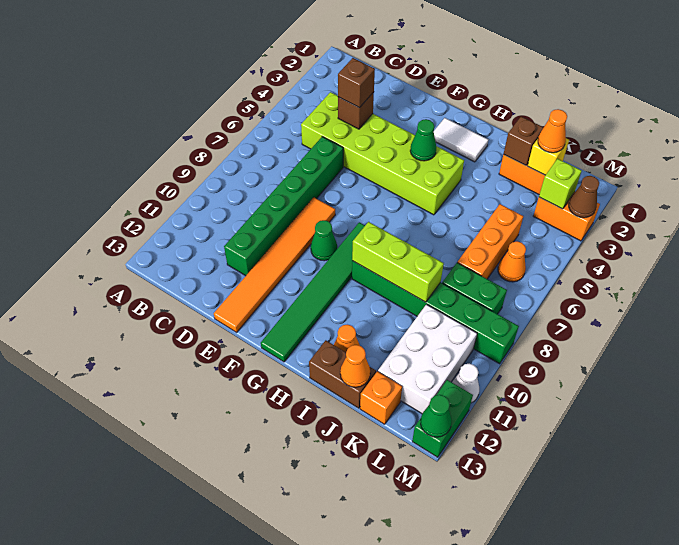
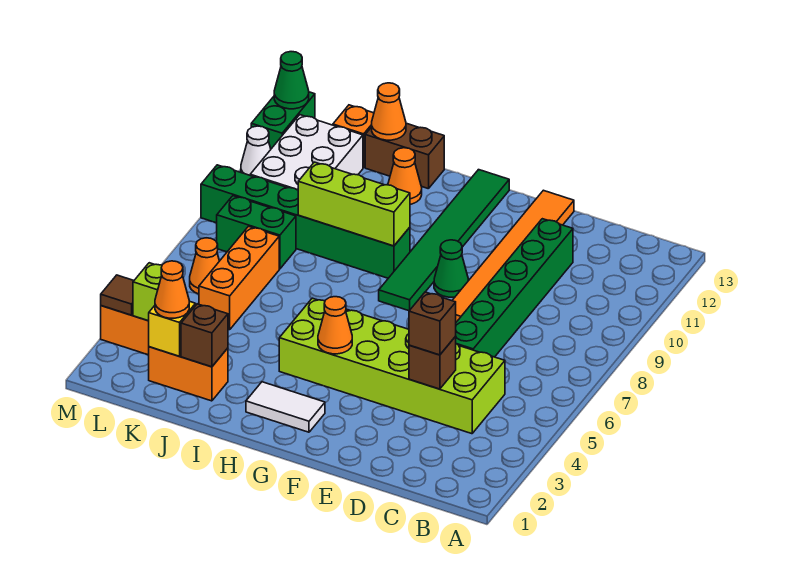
green 1x1 cone [410,119,436,161] -> orange 1x1 cone [318,297,352,354]
brown 1x1 cone [569,176,599,218] -> brown 1x1 tile [101,275,134,315]

